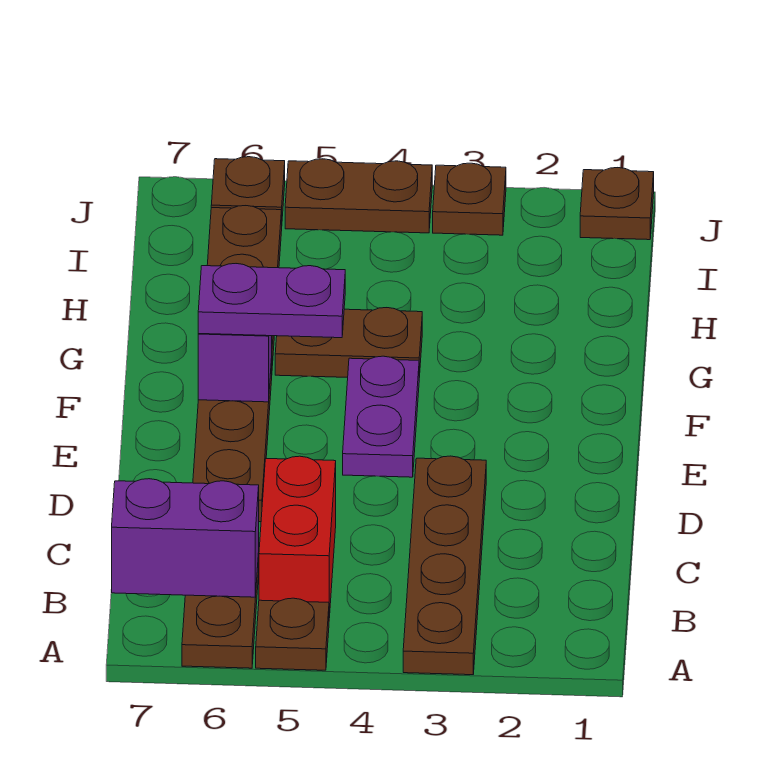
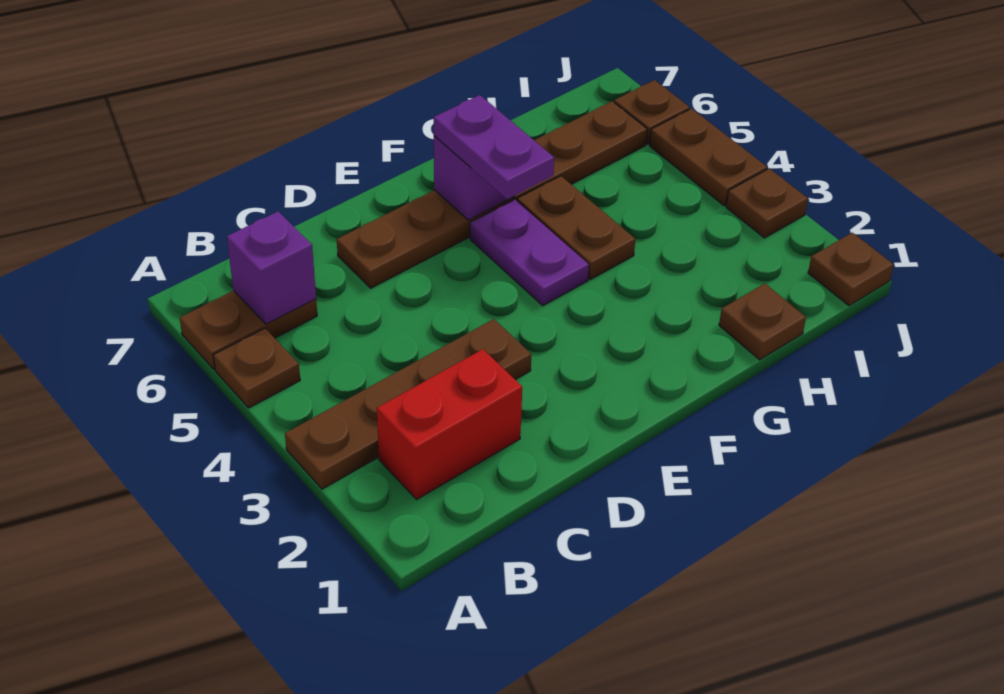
red 1x2 brick [259,456,336,618] -> red 1x2 brick moved to [377,349,522,499]
purple 1x2 brick [112,479,259,597] -> purple 1x1 brick [227,212,316,324]
purple 1x2 plate [343,356,419,477] -> purple 1x2 plate turned to [470,200,589,306]
none -> brown 1x1 plate [719,283,806,360]

